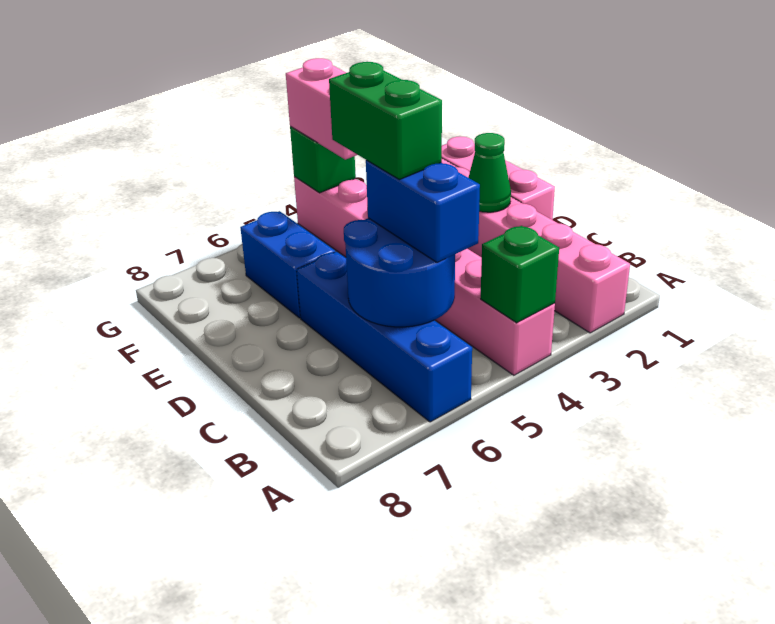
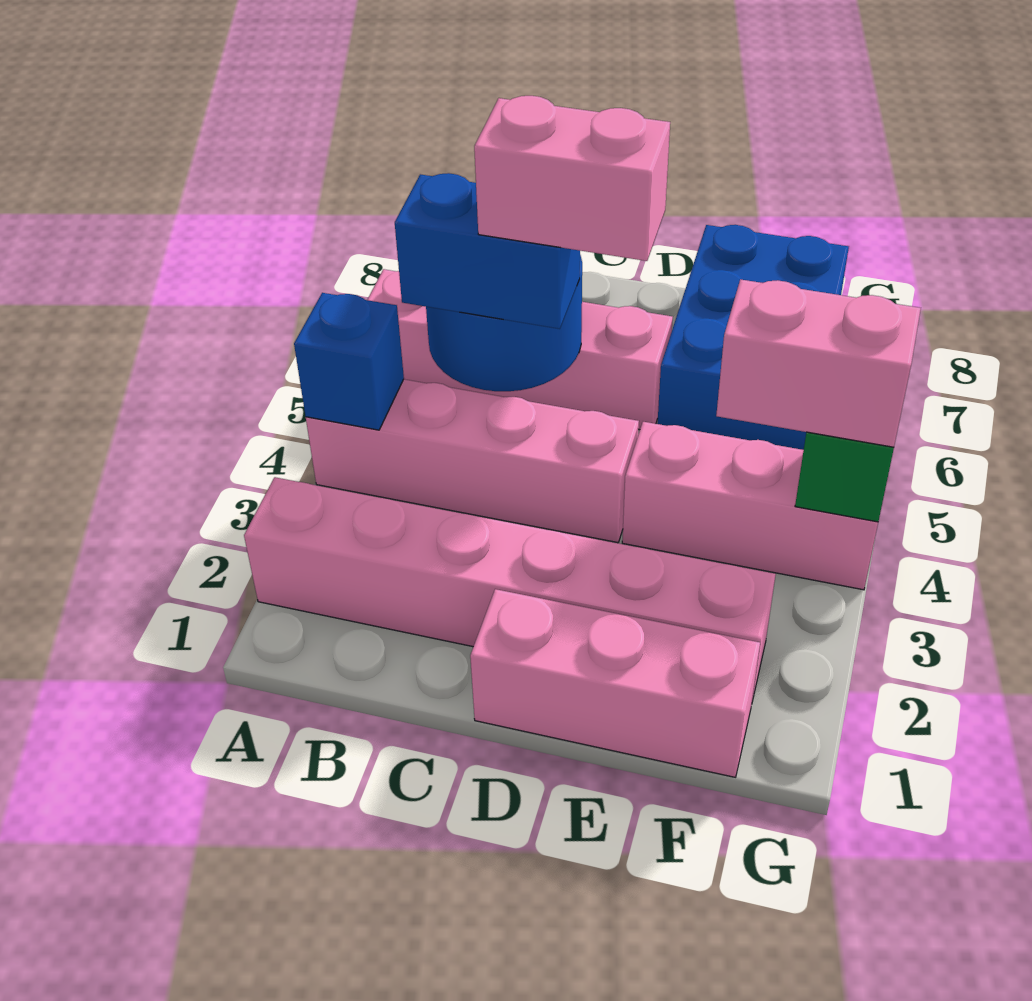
green 1x1 brick [481,226,559,323] -> blue 1x1 brick [294,293,404,430]
blue 1x4 brick [297,252,472,422] -> pink 1x4 brick [367,269,673,430]
green 1x2 brick [329,62,442,180] -> pink 1x2 brick [474,96,670,261]
green 1x1 cone [468,133,511,212] -> none
blue 1x2 brick [240,211,335,318] -> blue 2x3 brick [657,225,849,450]

